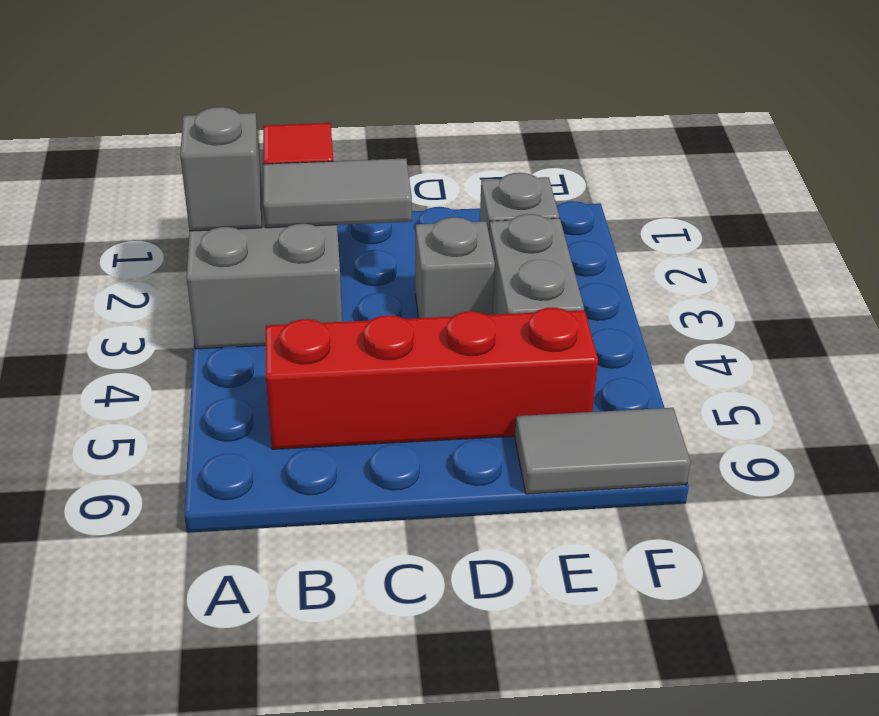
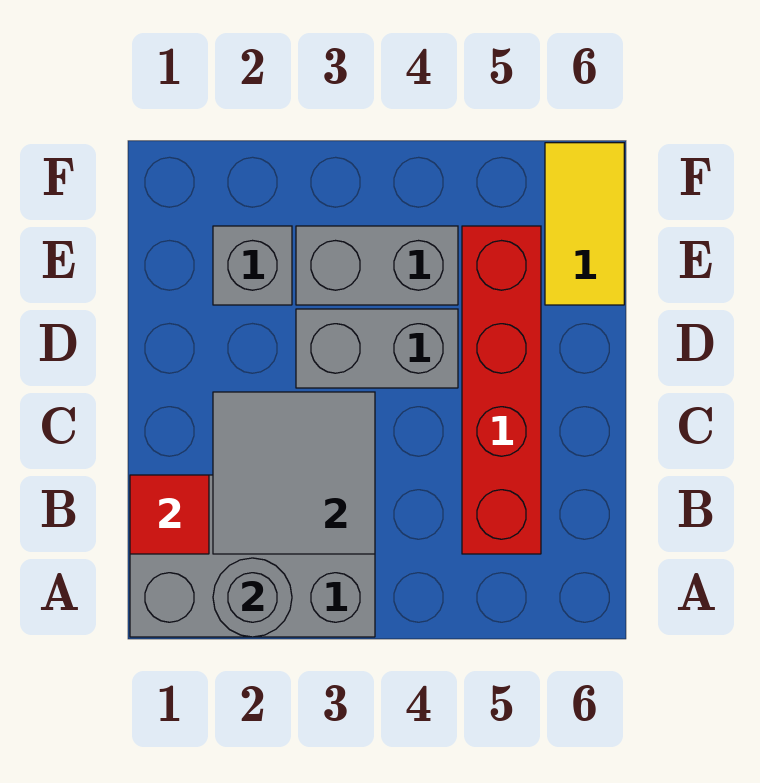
grey 1x1 brick [180,107,262,231] -> grey 1x1 round brick [213,558,292,637]
grey 1x2 tile [263,158,412,228] -> grey 2x2 tile [213,392,375,554]
grey 1x1 brick [415,217,495,318] -> grey 1x2 brick [296,309,458,388]
grey 1x2 tile [515,408,691,494] -> yellow 1x2 tile [545,143,624,305]

